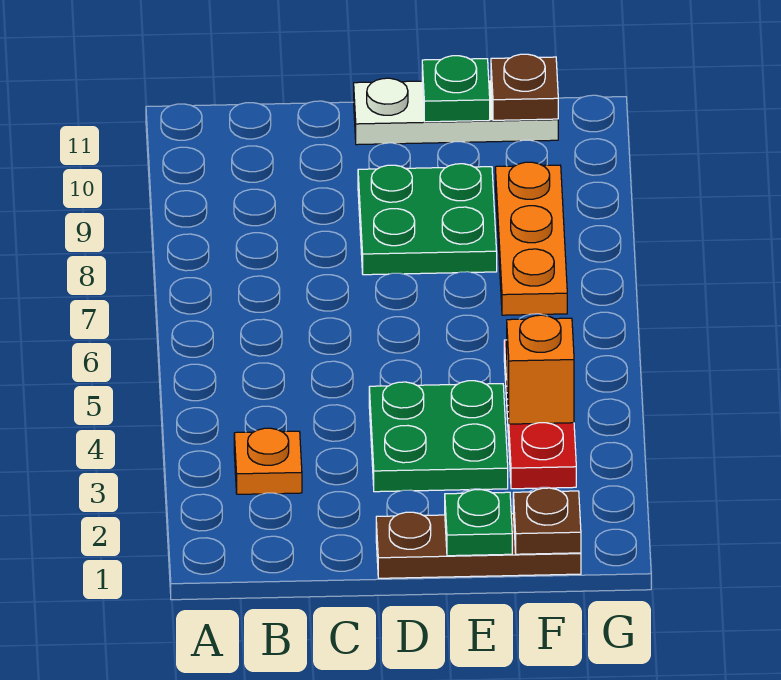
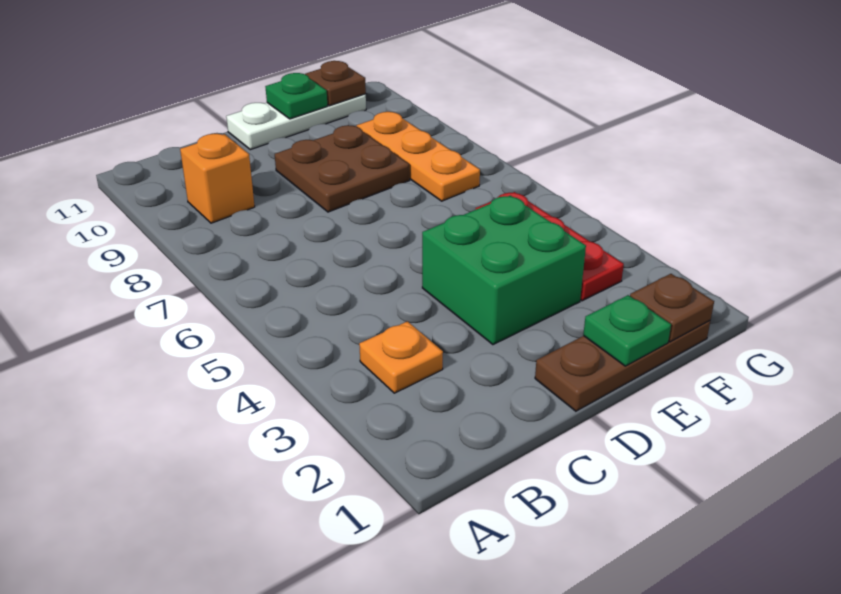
green 2x2 plate [369,381,508,492] -> green 2x2 brick [422,195,586,345]
green 2x2 plate [358,164,497,275] -> brown 2x2 plate [275,125,410,212]
orange 1x1 brick [507,315,574,424] -> orange 1x1 brick moved to [180,134,255,223]

